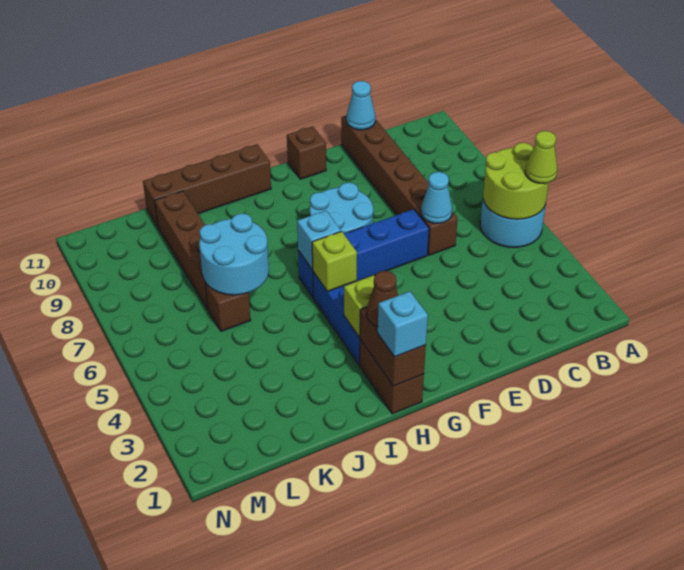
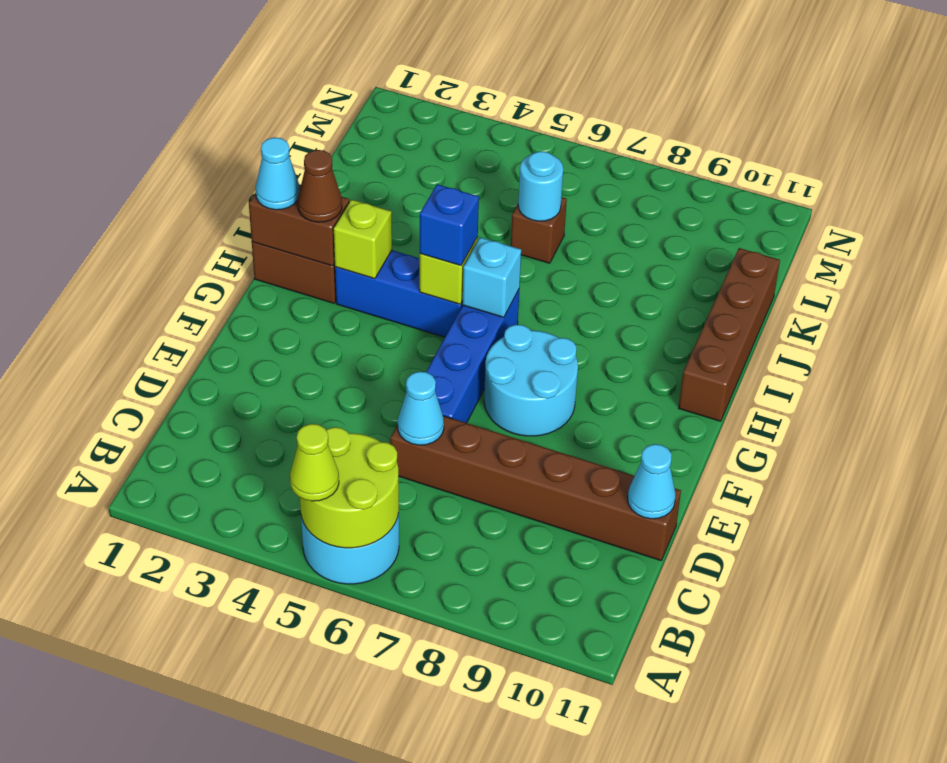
brown 1x1 brick [287,126,326,179] -> none
cyan 1x1 brick [378,291,428,357] -> cyan 1x1 cone [256,137,300,210]
none -> blue 1x1 brick [420,184,479,265]
cyan 2x2 round brick [199,213,269,295] -> cyan 1x1 round brick [518,151,563,221]
brown 1x4 brick [155,191,208,309] -> none

